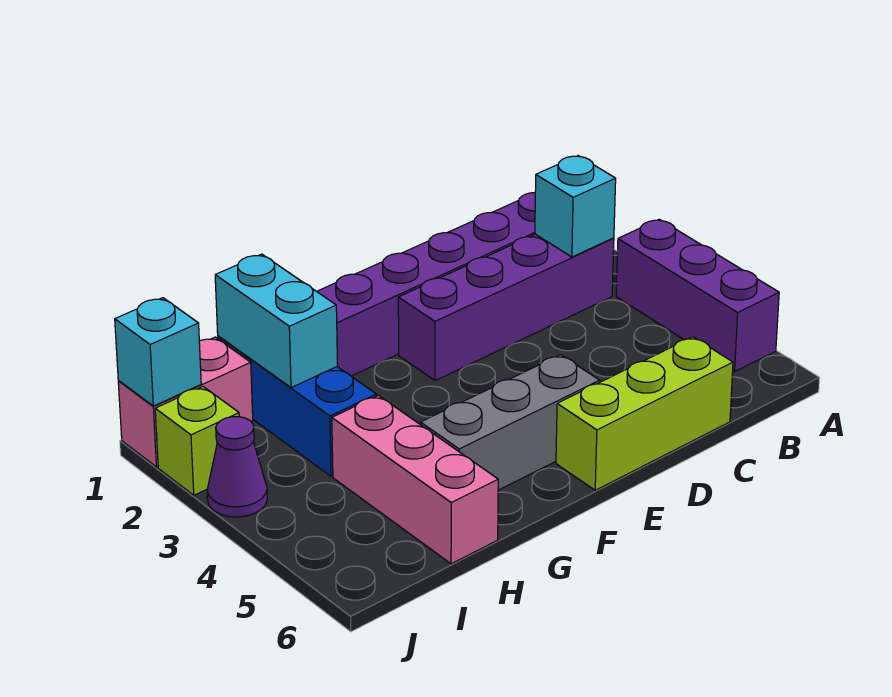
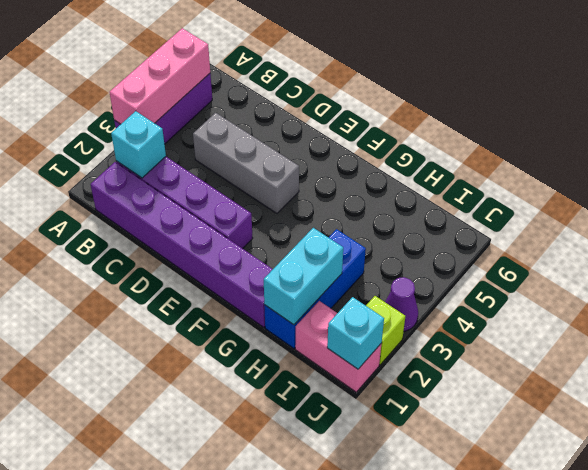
lime 1x3 brick [556,337,733,490] -> none
grey 1x3 brick [421,355,600,490] -> grey 1x3 brick moved to [193,113,299,213]
pink 1x3 brick [332,395,498,564] -> pink 1x3 brick moved to [109,28,210,124]

